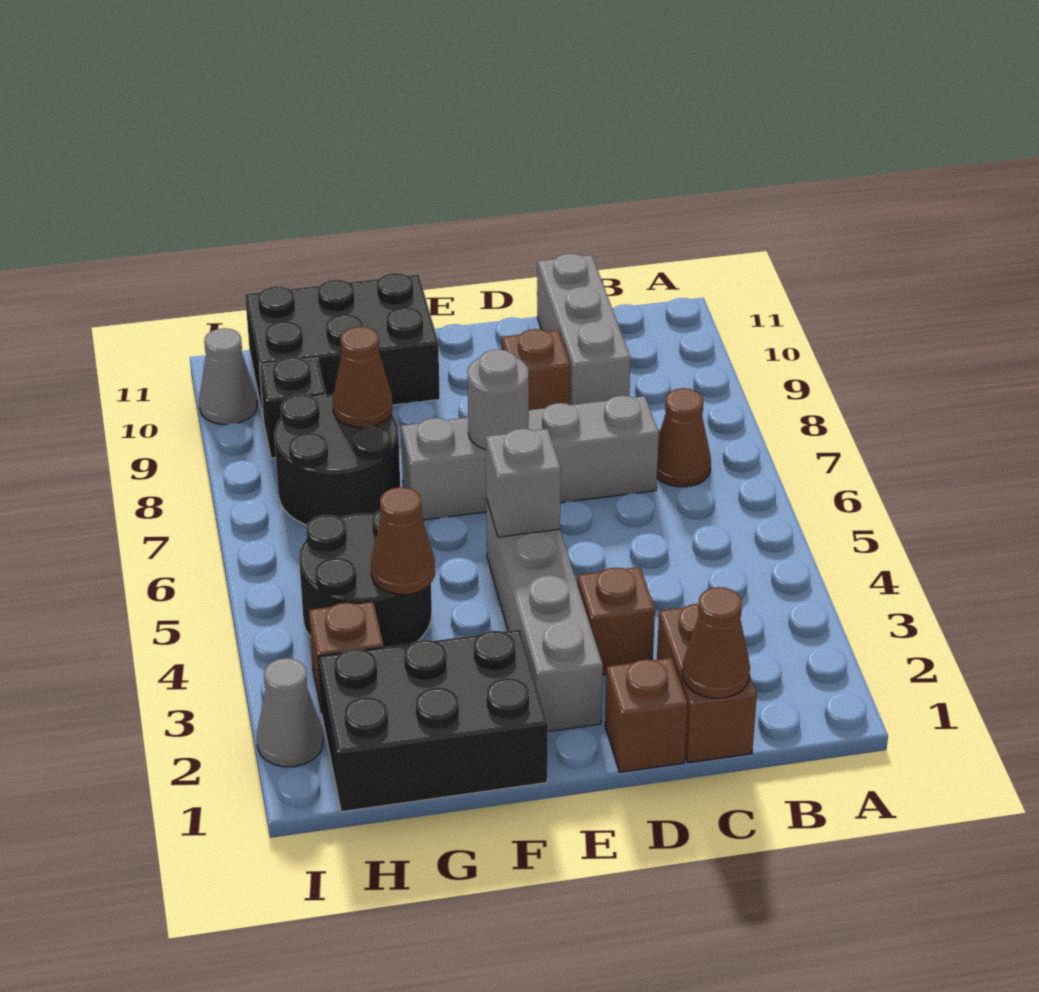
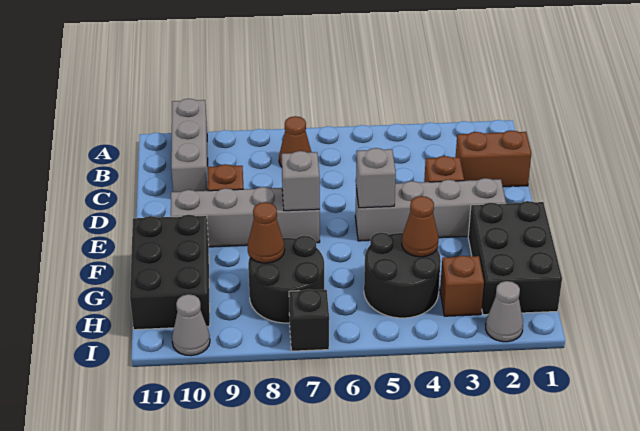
brown 1x1 cone [682,587,750,698] -> none
grey 1x4 brick [401,396,659,520] -> grey 1x4 brick turned to [171,187,320,247]
grey 1x3 brick [537,253,630,405] -> grey 1x3 brick turned to [171,99,208,192]
brown 1x1 brick [605,658,688,772] -> none
grey 1x1 round brick [467,350,529,450] -> grey 1x1 brick [282,151,320,211]
black 1x1 brick [259,357,326,458] -> black 1x1 brick moved to [289,289,329,351]

